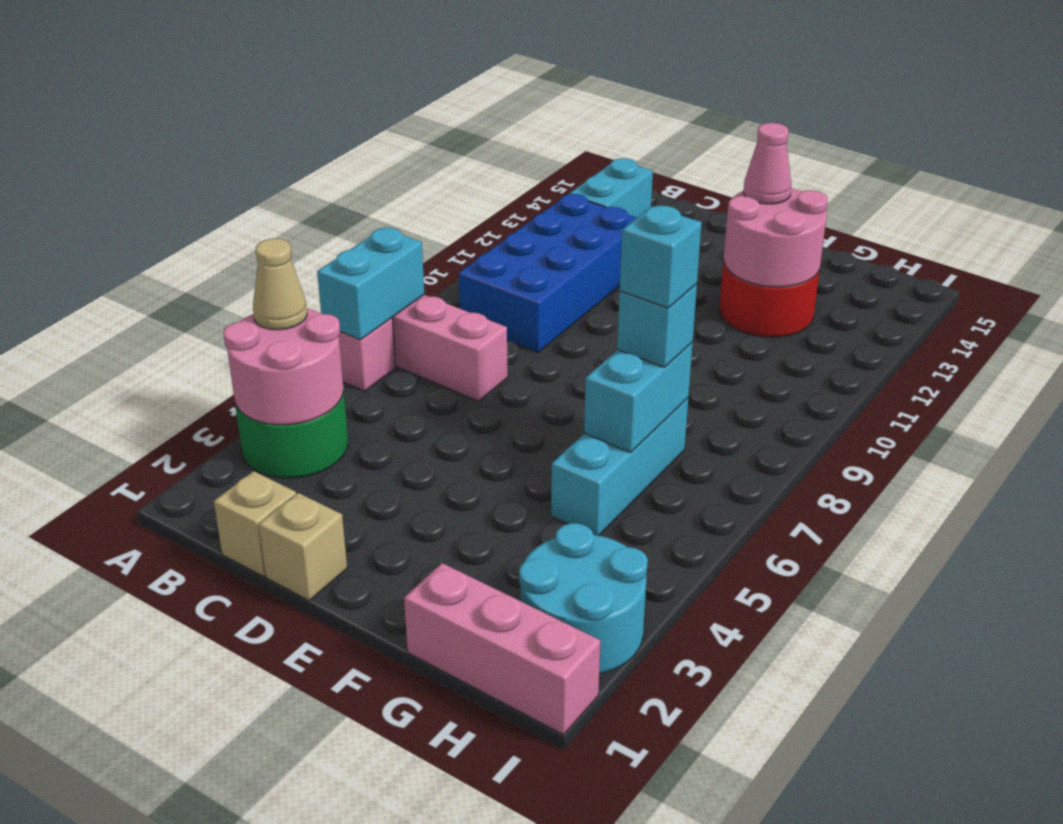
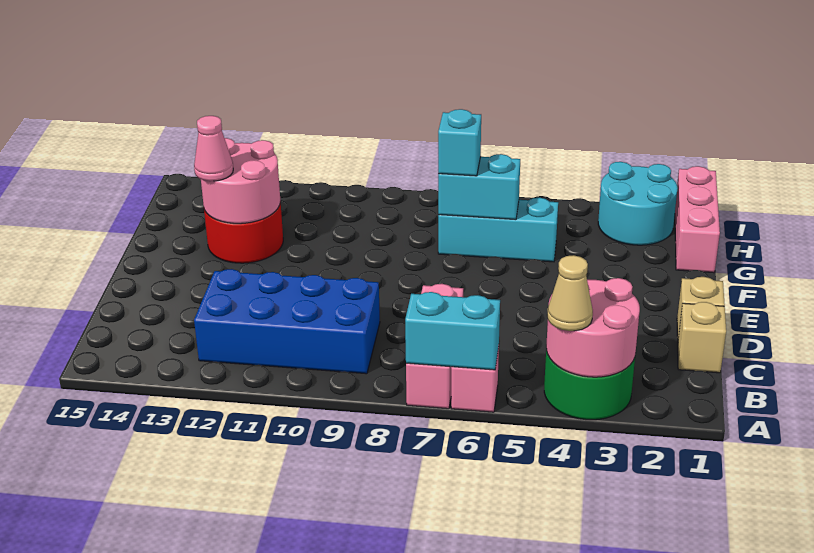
cyan 1x2 brick [569,158,653,217] -> none
cyan 1x1 brick [620,206,702,308] -> none

